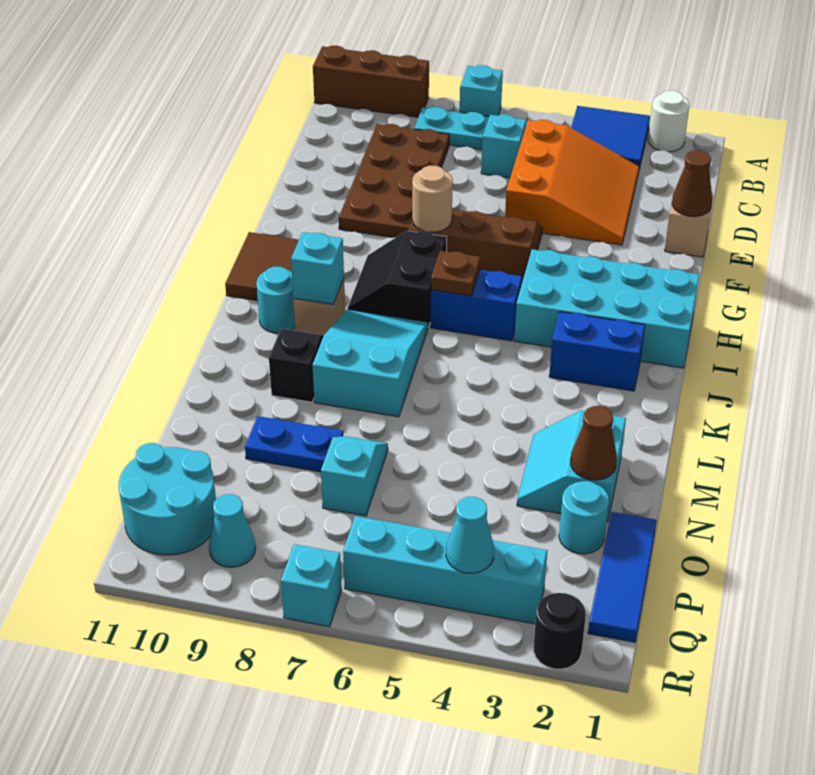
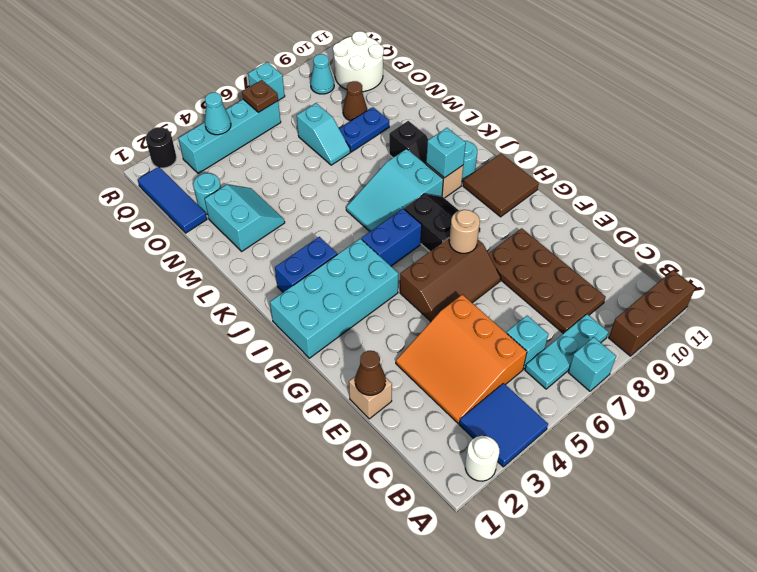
brown 1x1 plate [431,251,480,296] -> brown 1x1 plate moved to [242,80,278,113]
cyan 2x3 slope [312,309,428,417] -> cyan 2x3 slope turned to [346,149,443,231]
brown 1x1 cone [571,406,617,480] -> brown 1x1 cone moved to [343,81,367,121]
cyan 2x2 round brick [119,443,216,555] -> white 2x2 round brick [333,31,384,92]

